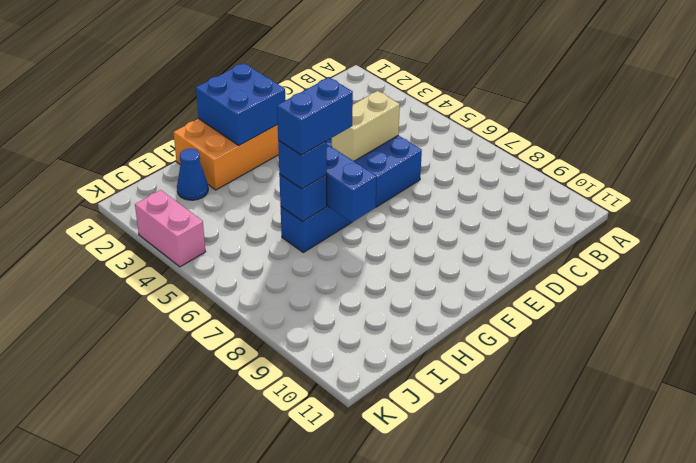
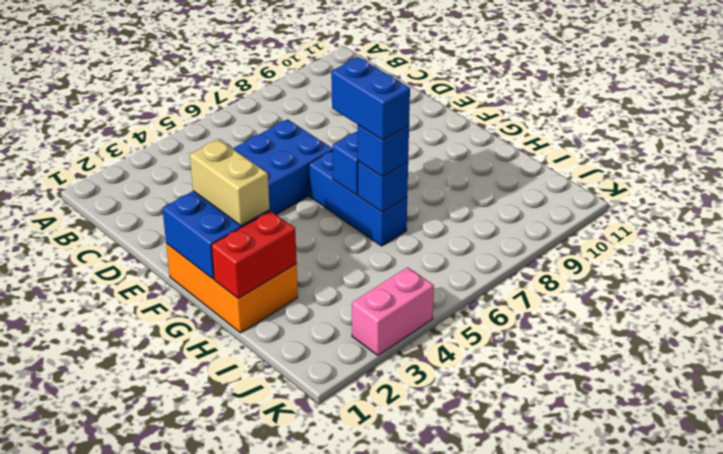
tan 1x2 brick [332,91,400,161] -> tan 1x2 brick moved to [190,139,270,225]
none -> red 1x2 brick [211,211,297,298]
blue 1x1 cone [177,149,208,200] -> none

